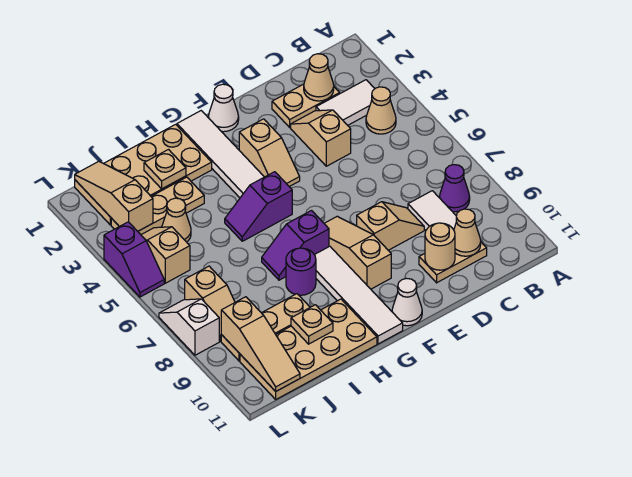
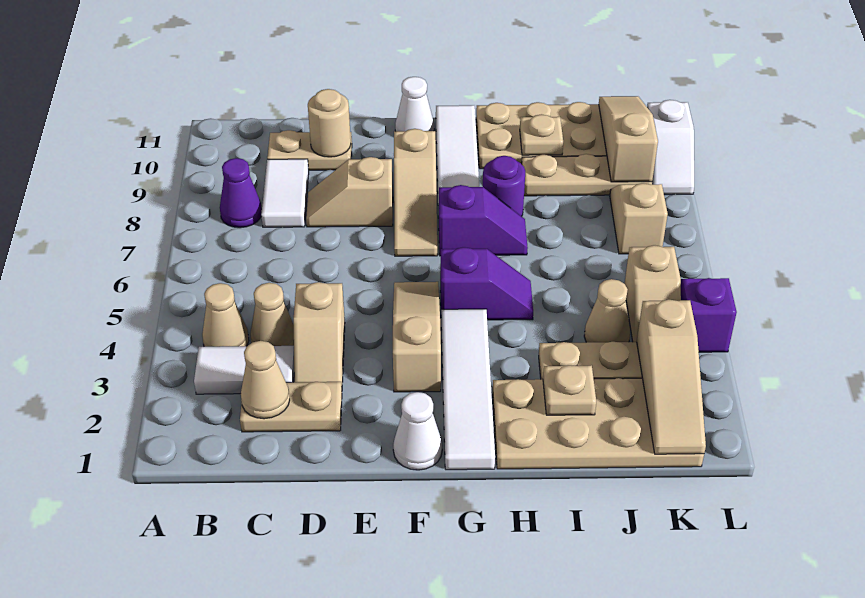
tan 1x1 cone [454,209,481,256] -> tan 1x1 cone moved to [250,283,294,346]
tan 1x2 slope [239,119,300,187] -> tan 1x3 slope [393,282,441,392]
white 1x2 slope [159,299,219,355] -> white 1x2 slope moved to [647,100,694,195]

